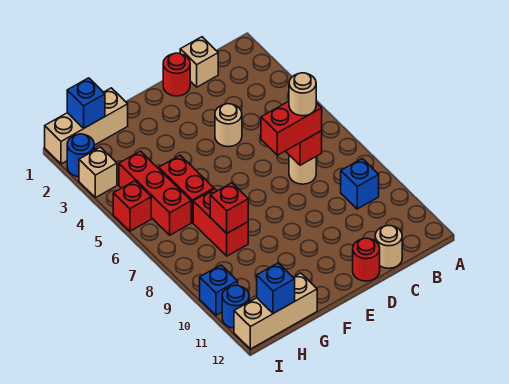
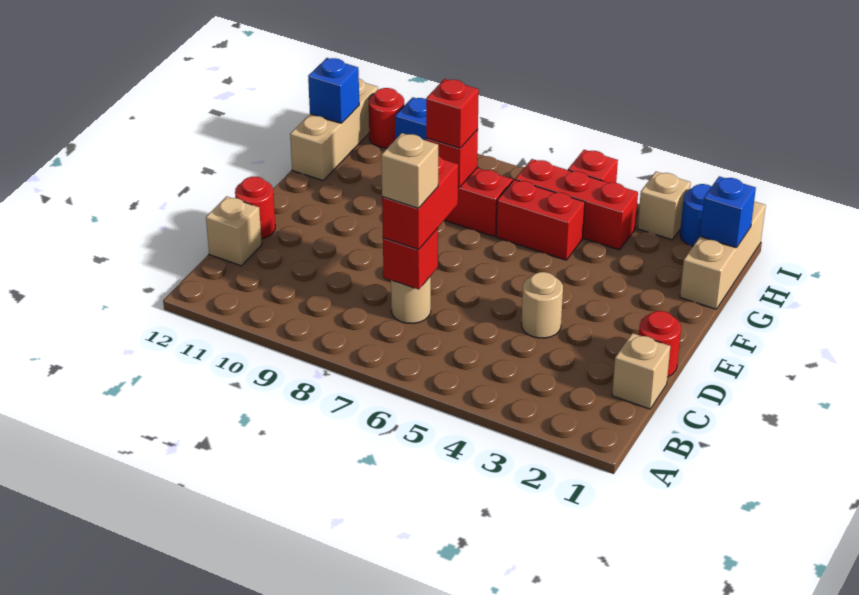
blue 1x1 brick [341,159,379,209] -> none
tan 1x1 round brick [289,73,316,116] -> tan 1x1 brick [381,133,438,208]
tan 1x1 round brick [375,226,402,268] -> tan 1x1 brick [206,196,262,266]
none -> red 1x1 brick [426,79,479,148]
blue 1x1 round brick [222,285,249,328] -> red 1x1 round brick [369,88,404,148]

